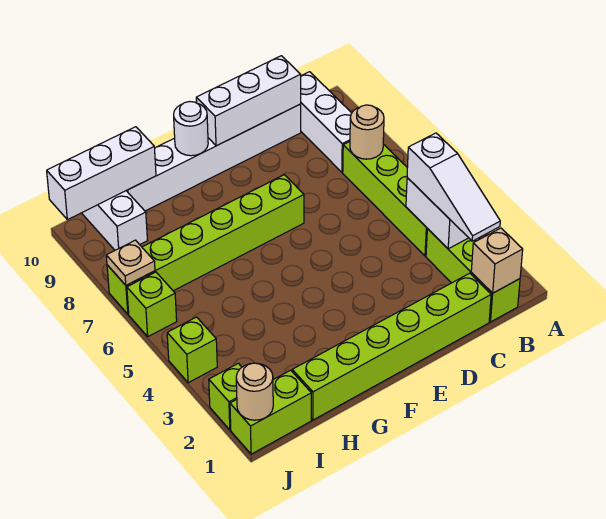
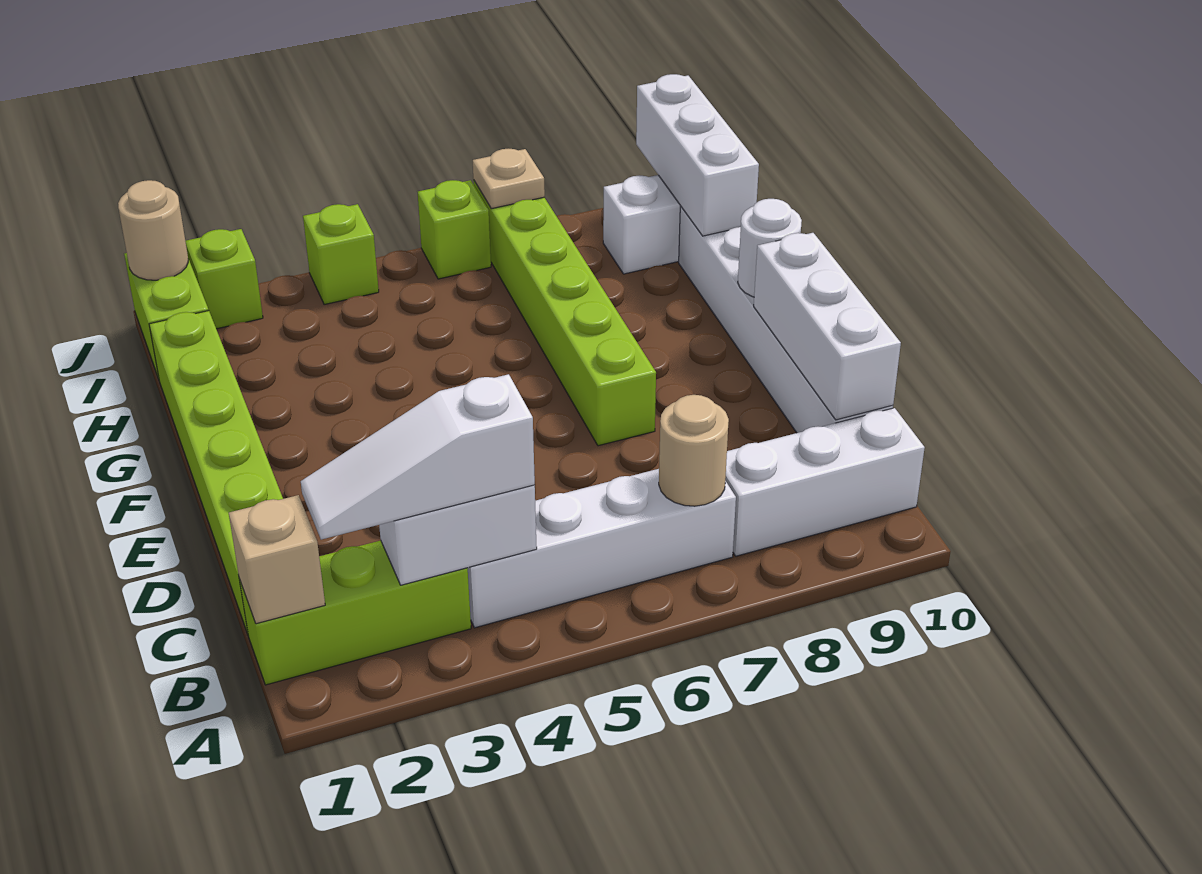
lime 1x4 brick [343,142,428,256] -> white 1x4 brick [468,469,736,628]

